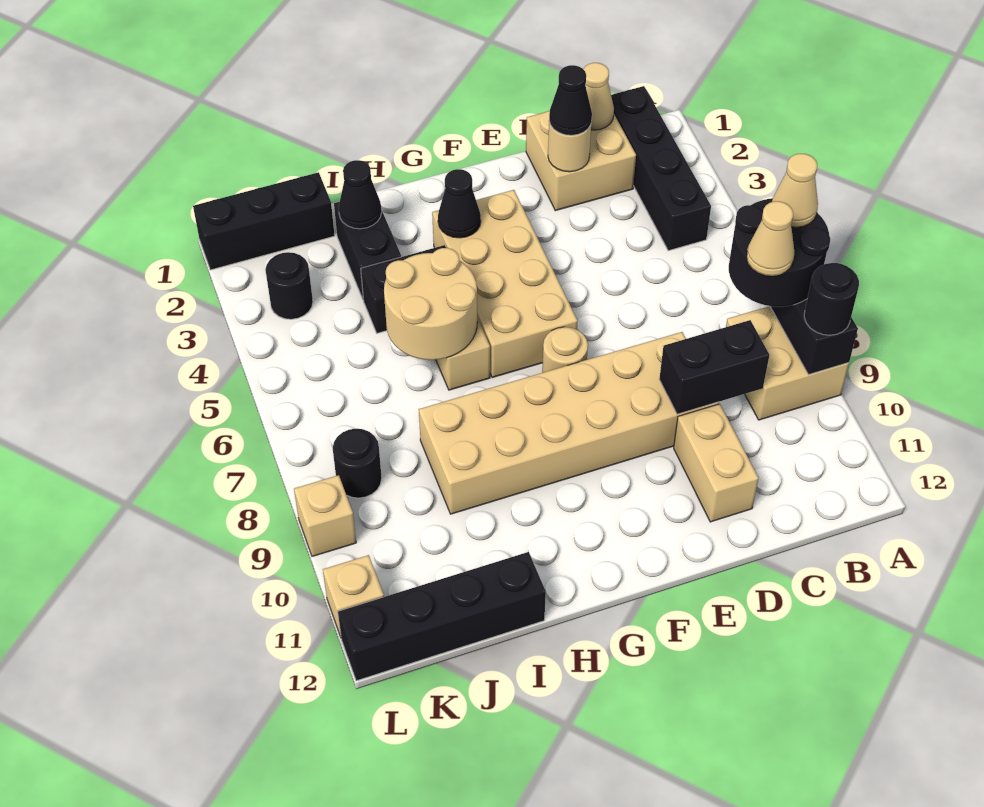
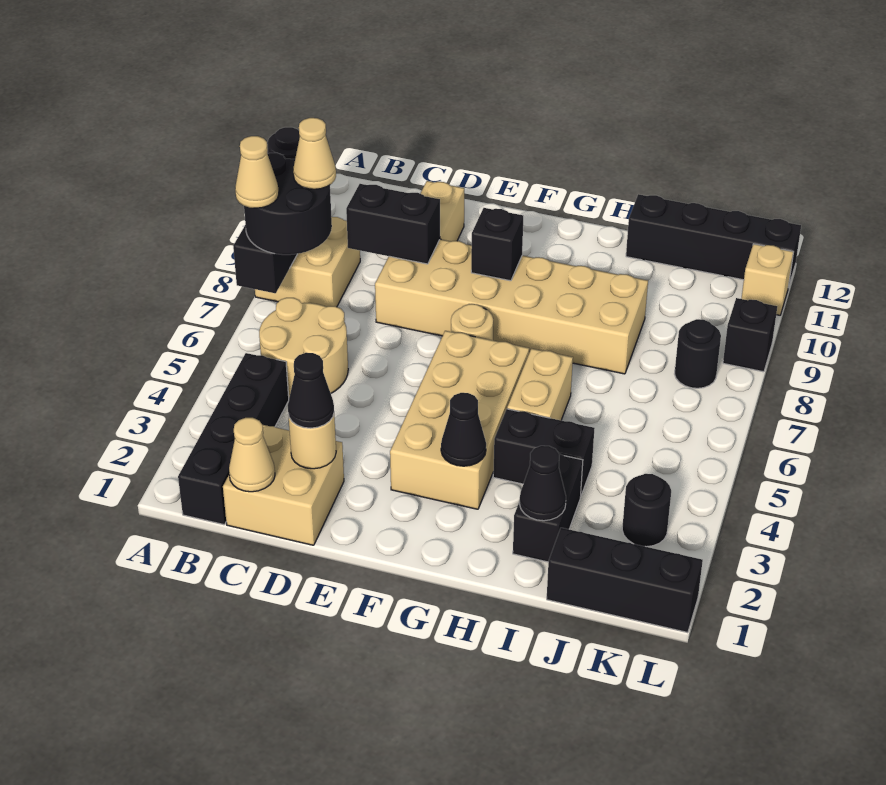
none -> black 1x1 brick [471,208,523,281]
tan 2x2 round brick [384,248,477,360] -> tan 2x2 round brick moved to [259,298,348,397]
tan 1x1 brick [294,475,356,556] -> black 1x1 brick [723,298,777,372]

